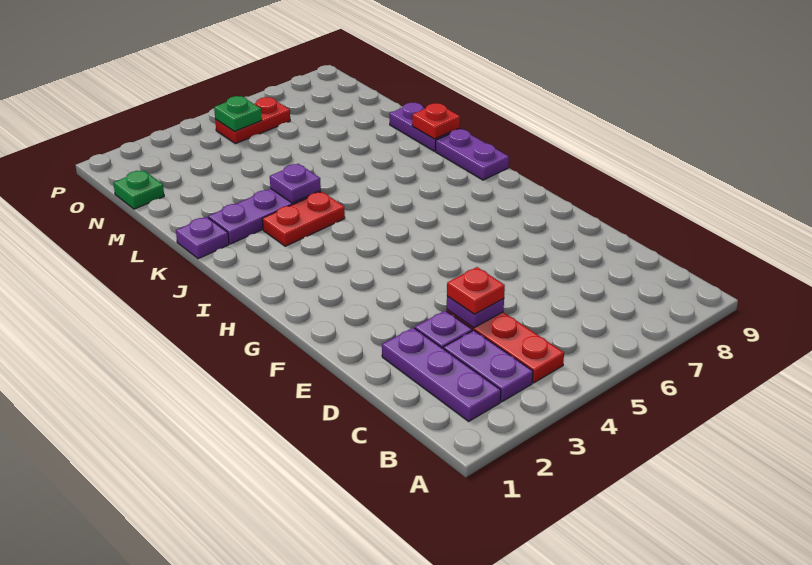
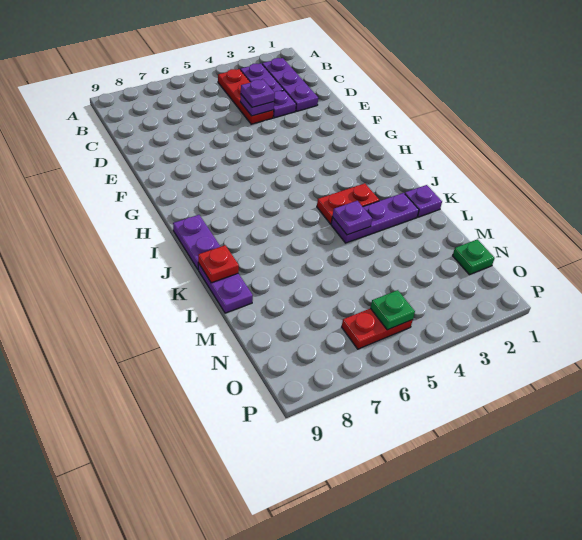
red 1x1 plate [447,267,505,314] -> purple 1x1 plate [241,79,275,107]

